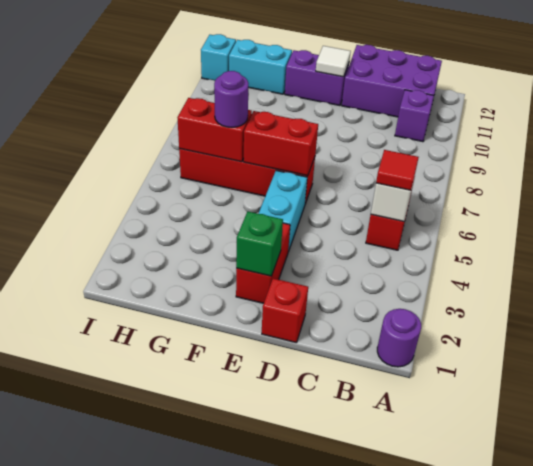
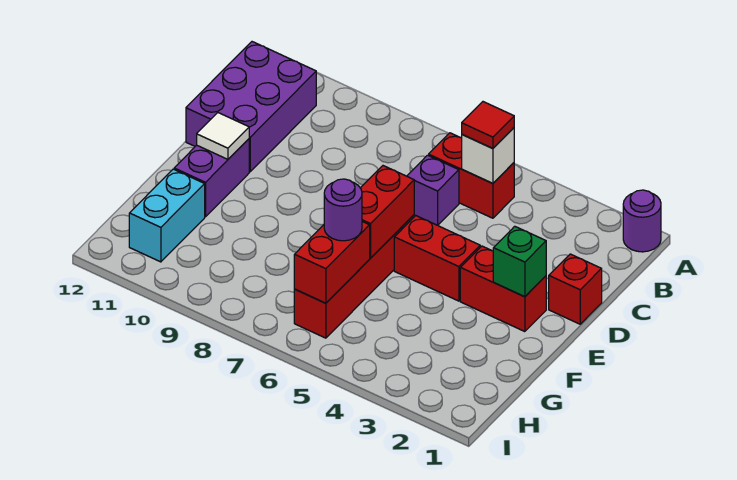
purple 1x1 brick [395,90,434,142] -> purple 1x1 brick moved to [407,155,459,225]
cyan 1x2 brick [258,171,307,251] -> red 1x2 brick [394,216,480,301]
cyan 1x1 brick [201,34,236,81] -> none

